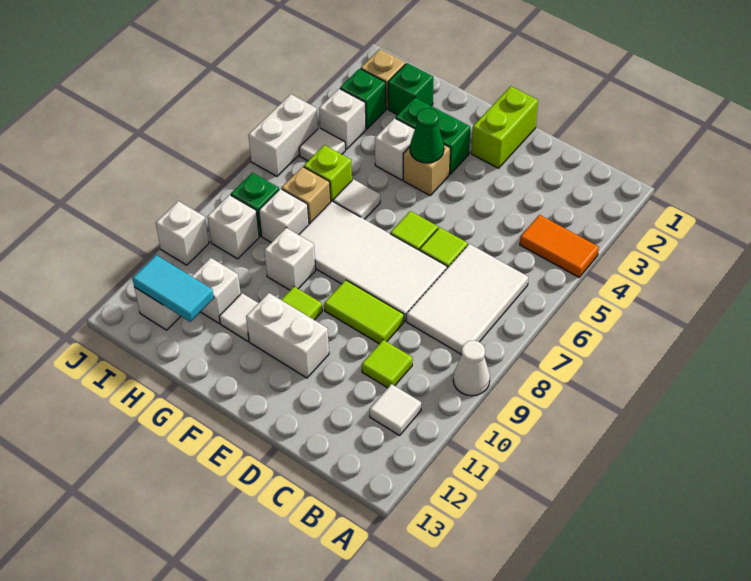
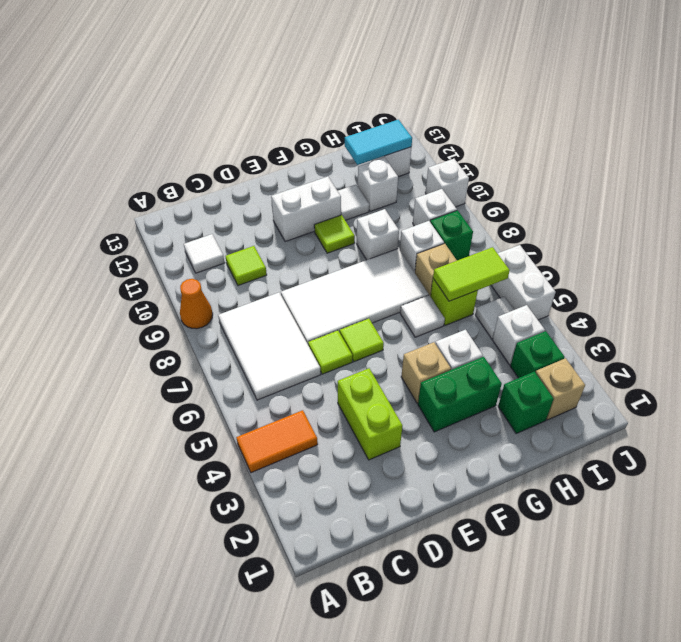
white 1x1 cone [453,340,490,396] -> orange 1x1 cone [180,279,213,329]
lime 1x2 tile [324,280,404,344] -> lime 1x2 tile moved to [433,247,510,301]
lime 1x2 brick [471,86,538,168] -> lime 1x2 brick moved to [338,368,402,460]
green 1x1 cone [410,108,444,163] -> none

